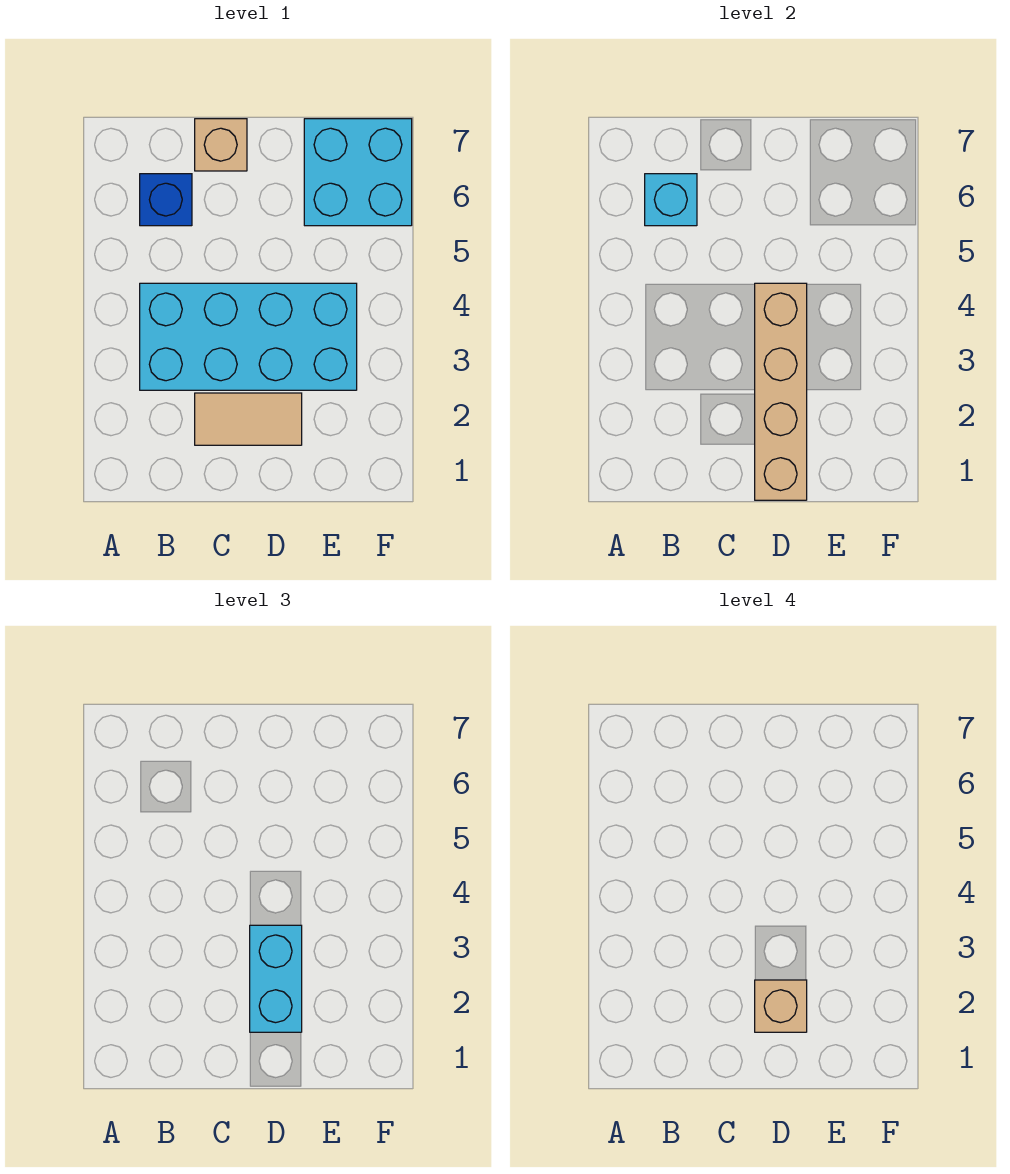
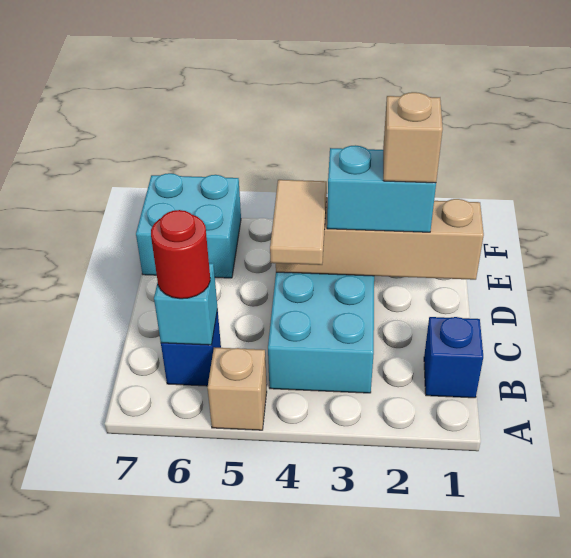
none -> blue 1x1 brick [424,317,483,398]
none -> red 1x1 round brick [151,210,210,299]
tan 1x2 tile [195,393,302,445] -> tan 1x2 tile moved to [270,180,327,265]
tan 1x1 brick [195,119,247,171] -> tan 1x1 brick moved to [208,347,267,430]

